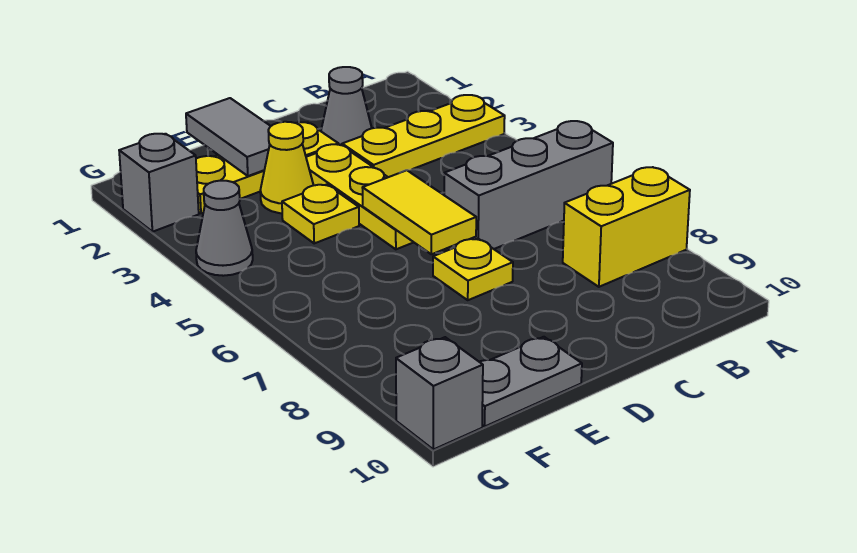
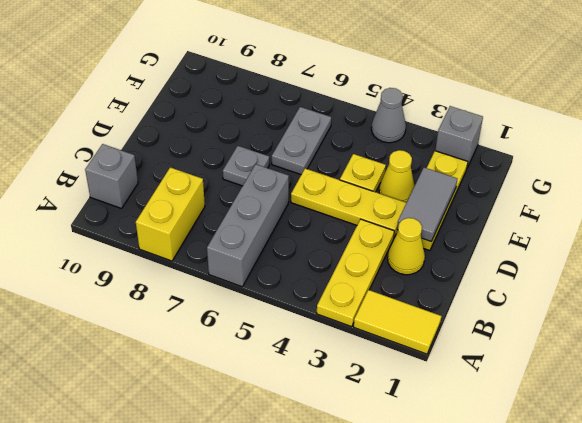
grey 1x1 cone [321,67,372,145] -> yellow 1x1 cone [388,218,425,275]
yellow 1x2 tile [362,170,476,254] -> yellow 1x2 tile moved to [354,290,441,354]
yellow 1x1 plate [433,238,513,300] -> grey 1x1 plate [223,146,269,186]
grey 1x2 tile [186,98,271,176] -> grey 1x2 tile turned to [397,168,457,241]
grey 1x2 plate [480,337,582,426] -> grey 1x2 plate moved to [272,107,331,175]
grey 1x1 brick [396,337,483,449] -> grey 1x1 brick moved to [85,144,138,208]

